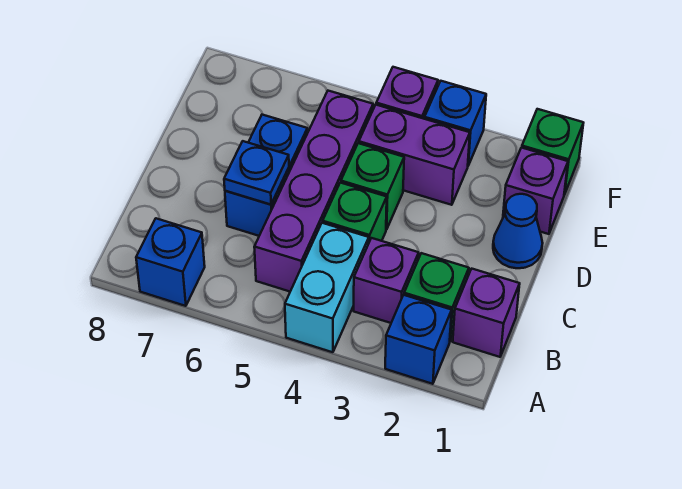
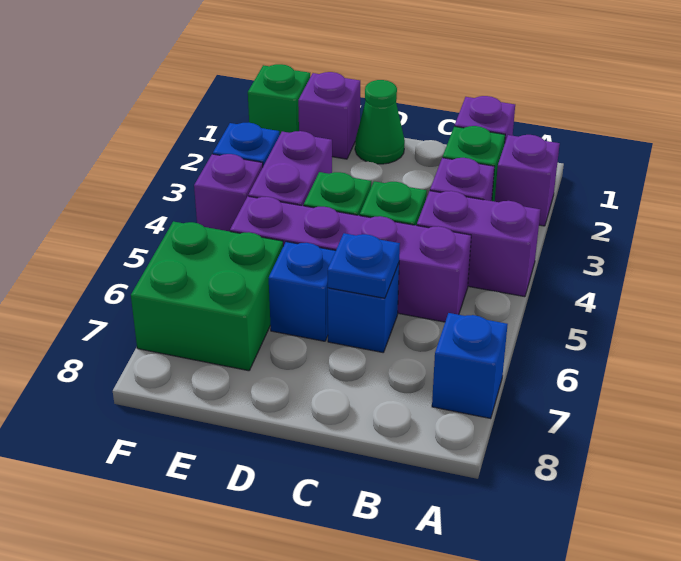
blue 1x1 brick [385,295,452,384] -> purple 1x1 brick [495,135,560,226]
cyan 1x2 brick [285,223,369,352] -> purple 1x2 brick [417,191,540,297]
blue 1x1 cone [493,194,543,268] -> green 1x1 cone [355,80,405,164]
none -> green 2x2 brick [131,221,283,371]

